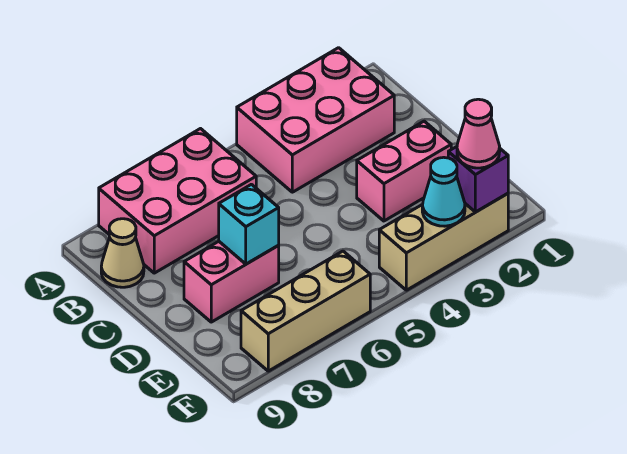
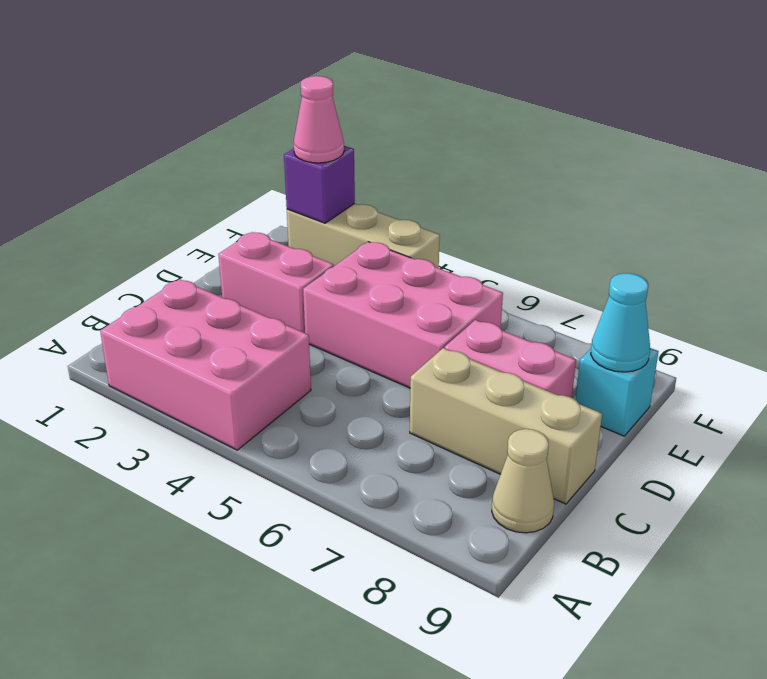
pink 2x3 brick [99,129,256,273] -> pink 2x3 brick moved to [303,242,503,388]
cyan 1x1 brick [219,184,279,264] -> cyan 1x1 brick moved to [576,348,659,436]
cyan 1x1 cone [422,157,465,226] -> cyan 1x1 cone moved to [591,273,650,372]
tan 1x3 brick [241,251,370,371] -> tan 1x3 brick moved to [410,348,602,504]

